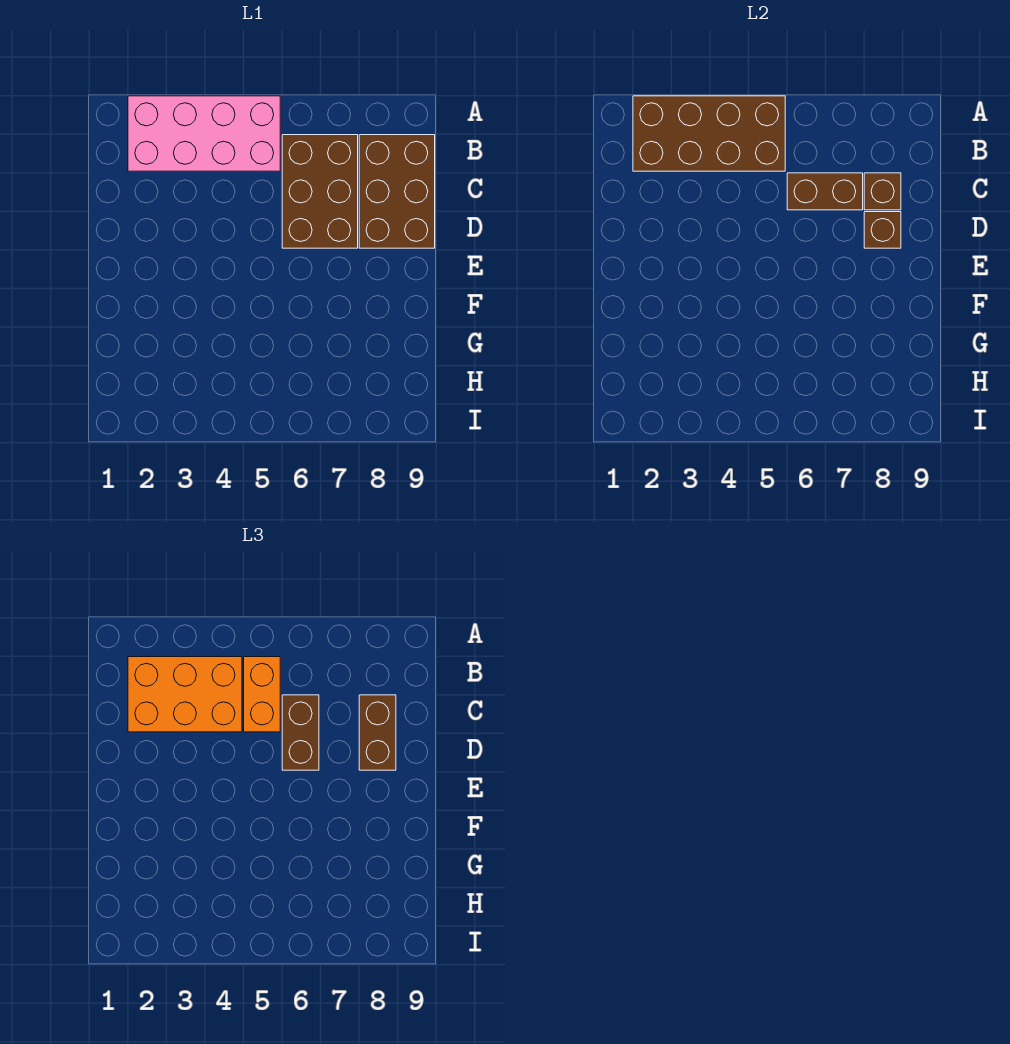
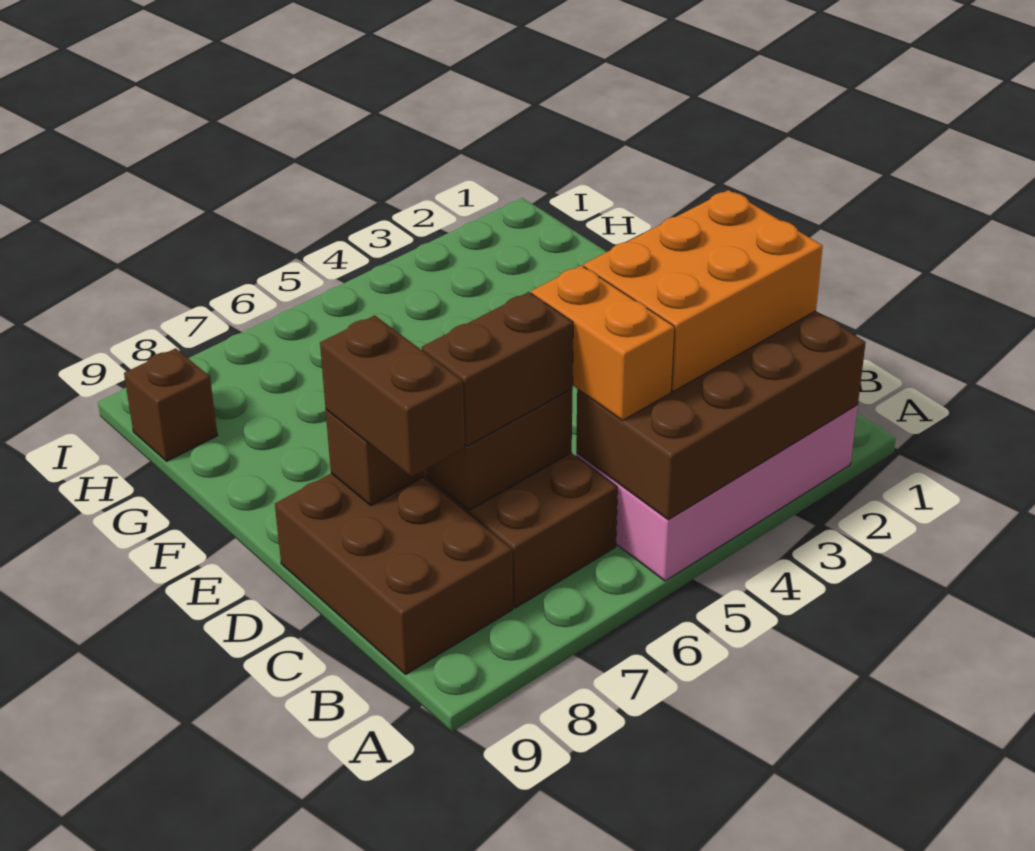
brown 1x2 brick [282,695,319,770] -> brown 1x2 brick turned to [422,292,573,446]
brown 1x1 brick [864,173,901,210] -> brown 1x1 brick moved to [124,348,217,461]

